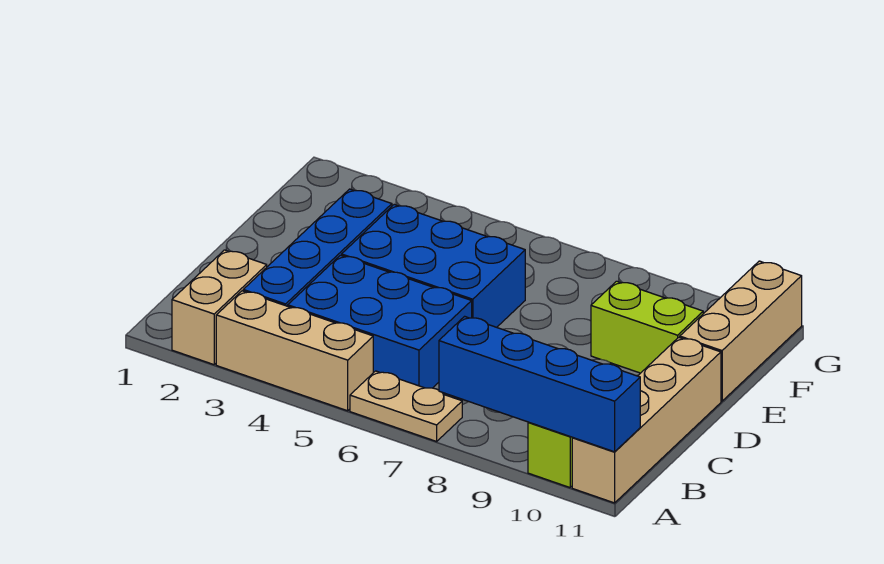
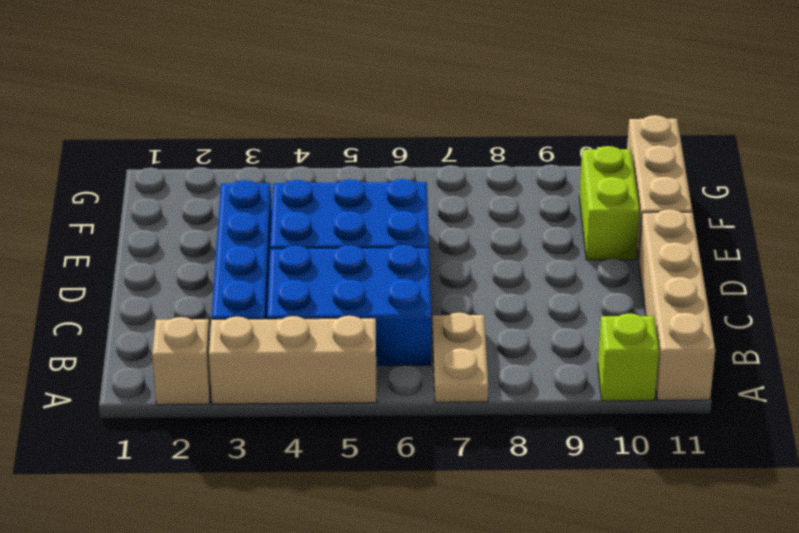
tan 1x2 brick [172,250,267,365] -> tan 1x1 brick [152,317,211,405]
tan 1x2 plate [350,371,462,441] -> tan 1x2 plate turned to [432,313,488,402]
blue 1x4 brick [439,316,640,452] -> none
lime 1x2 brick [591,281,703,373] -> lime 1x2 brick turned to [579,146,639,260]

